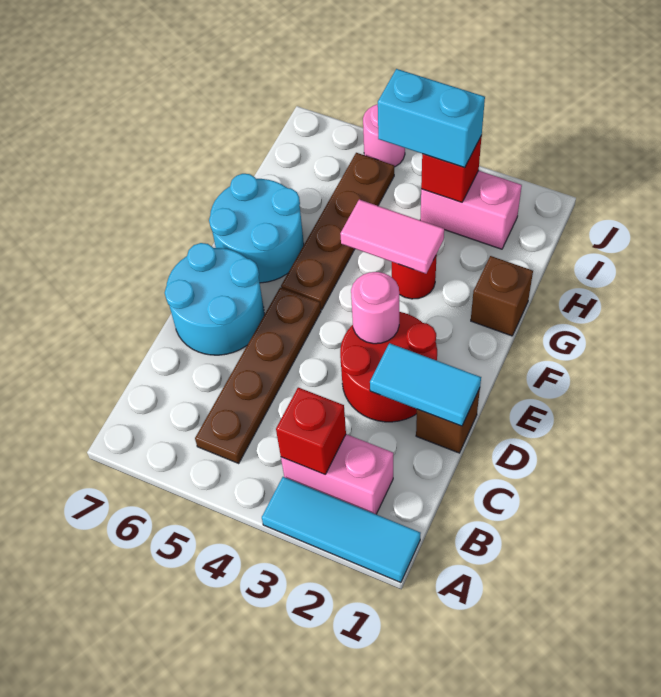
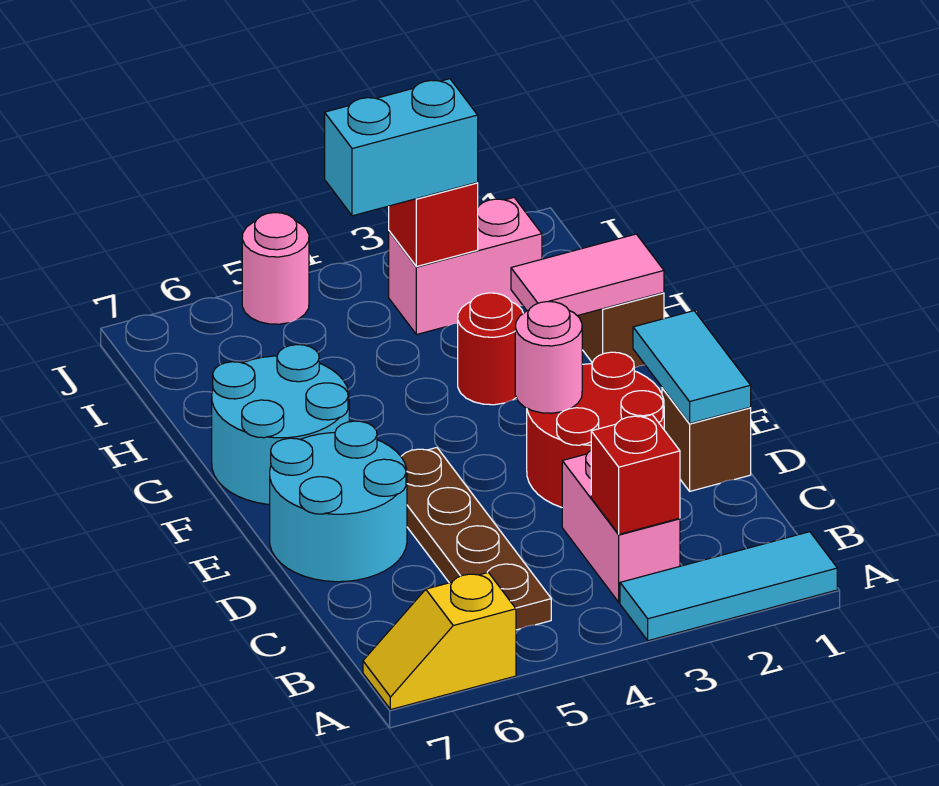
none -> yellow 1x2 slope [363,573,516,710]
pink 1x2 brick [281,434,393,514] -> pink 1x2 brick turned to [562,451,680,602]
cyan 1x2 tile [370,343,481,426] -> cyan 1x2 tile turned to [633,311,751,423]
brown 1x4 plate [281,153,394,310] -> none
pink 1x2 tile [340,200,444,274] -> pink 1x2 tile moved to [511,234,664,316]

